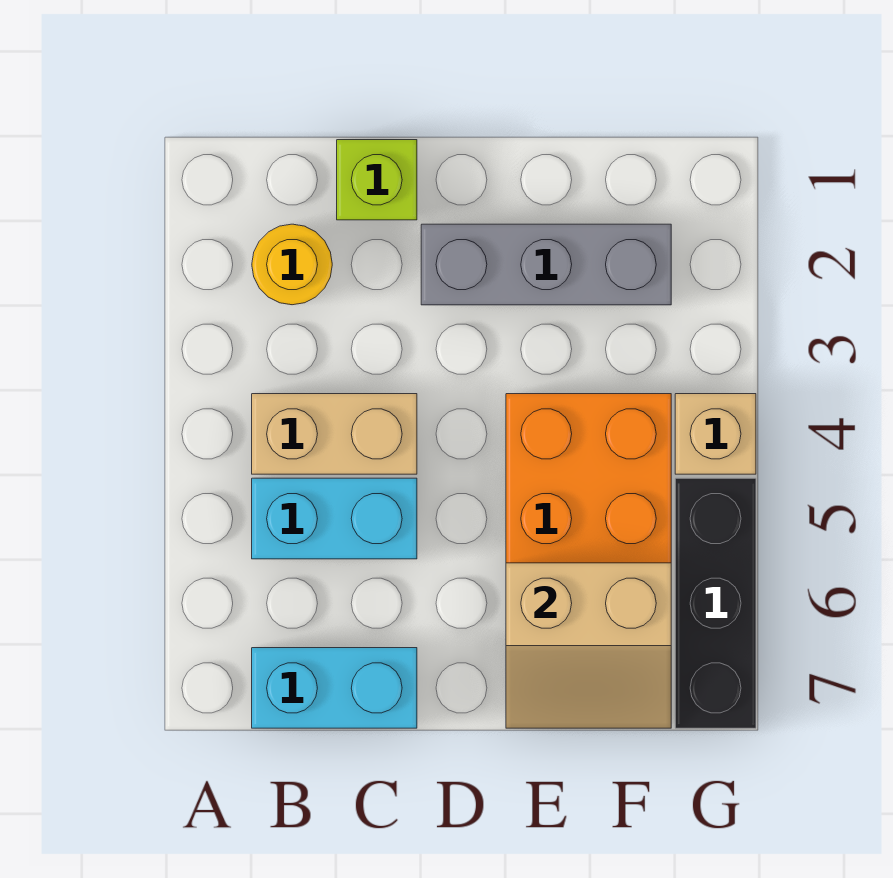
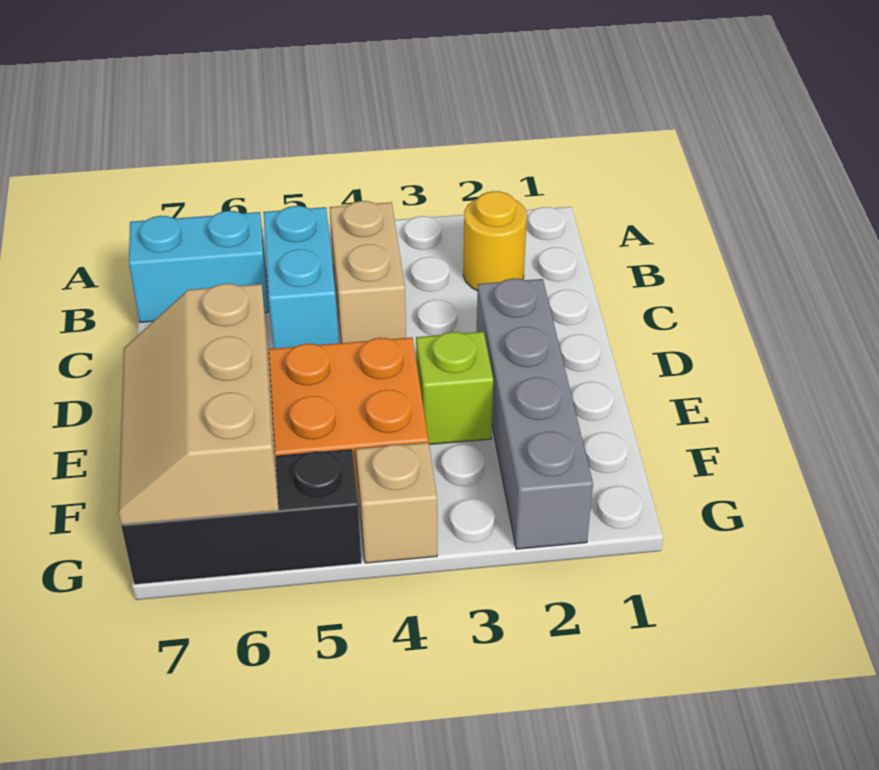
cyan 1x2 brick [252,648,417,728] -> cyan 1x2 brick turned to [129,211,269,322]
lime 1x1 brick [337,140,417,220] -> lime 1x1 brick moved to [416,332,493,444]
grey 1x3 brick [421,224,671,305] -> grey 1x4 brick [477,278,593,549]
tan 2x2 slope [506,563,671,728] -> tan 2x3 slope [119,284,278,525]

